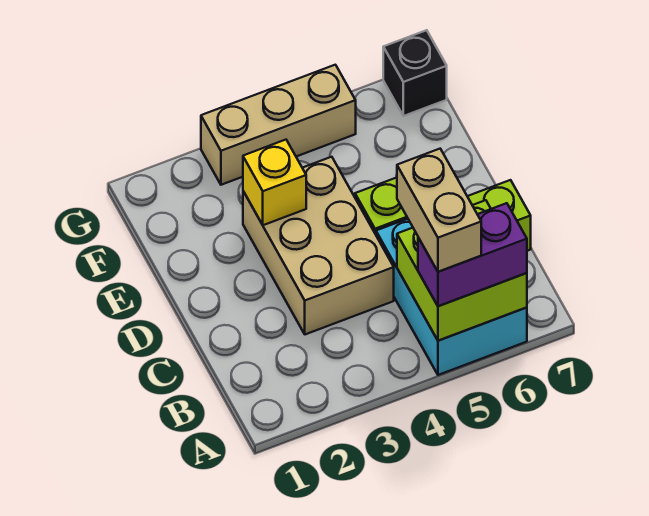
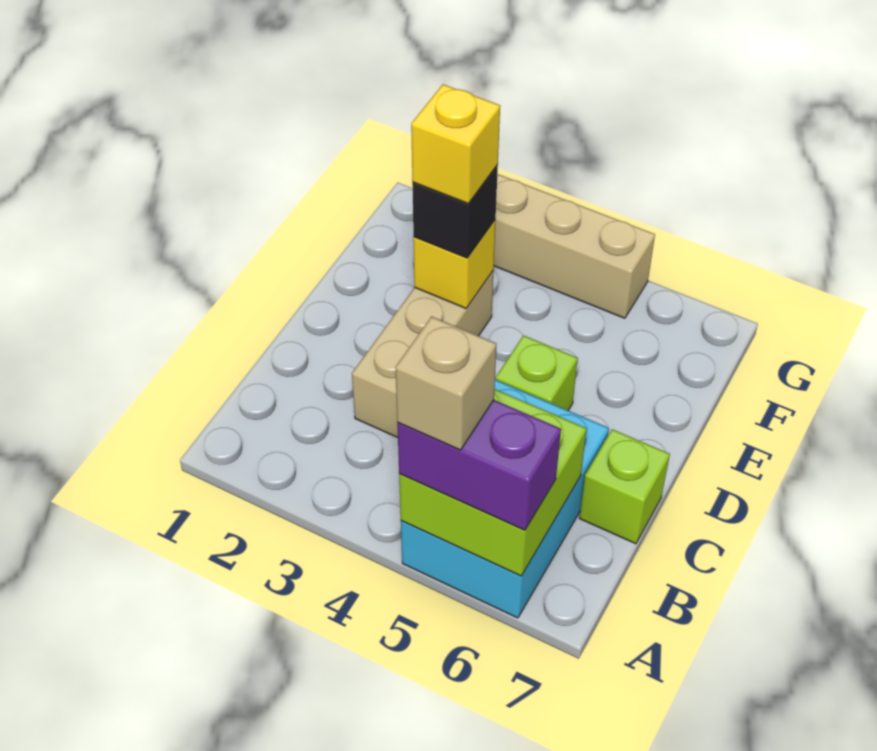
tan 1x2 brick [397,149,481,272] -> tan 1x1 brick [395,316,497,450]
tan 2x3 brick [243,157,394,334] -> tan 1x3 brick [352,271,493,437]
none -> yellow 1x1 brick [411,84,500,203]
black 1x1 brick [383,30,447,116] -> black 1x1 brick moved to [412,165,498,258]

